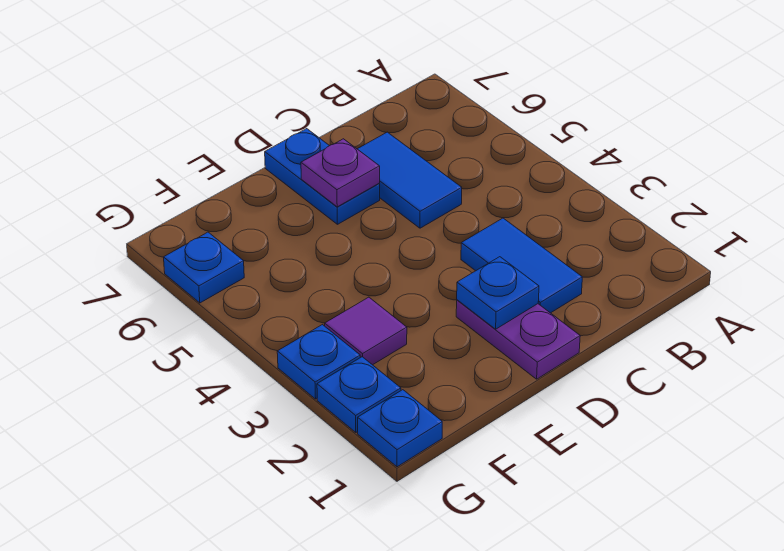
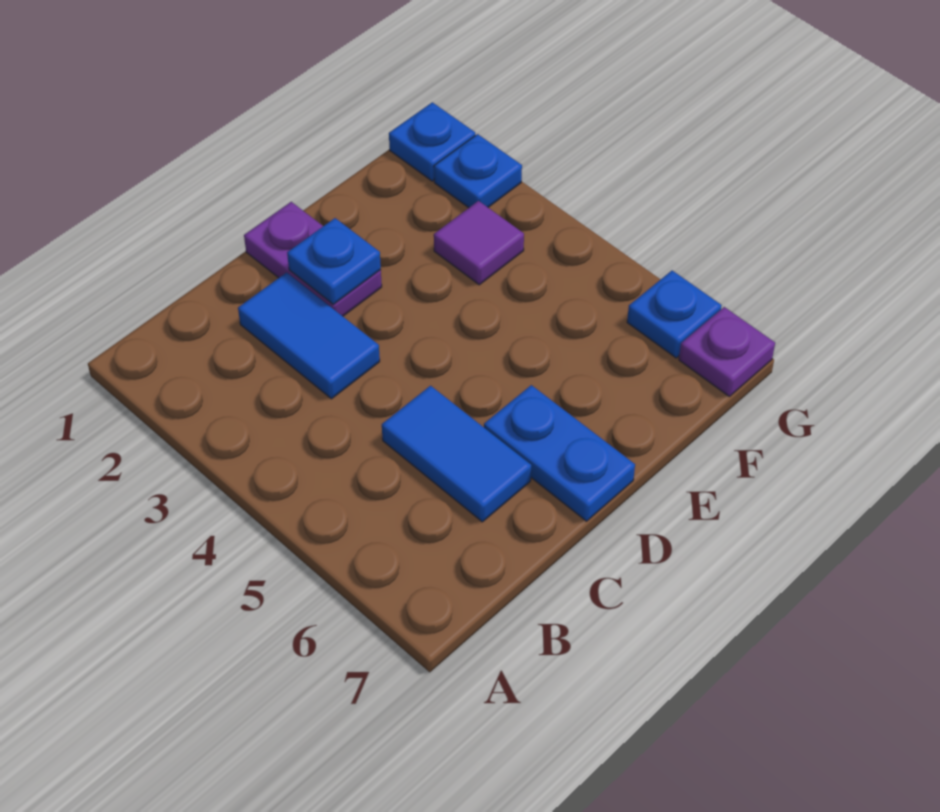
purple 1x1 plate [301,139,380,207] -> purple 1x1 plate moved to [679,307,775,396]
blue 1x1 plate [277,325,360,399] -> none

